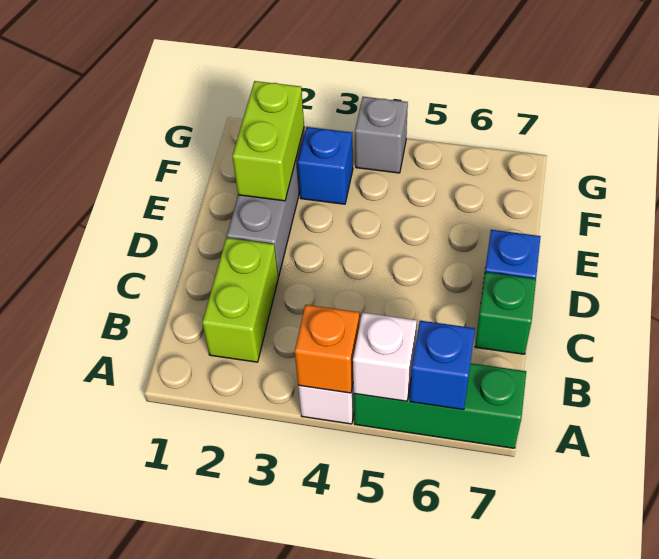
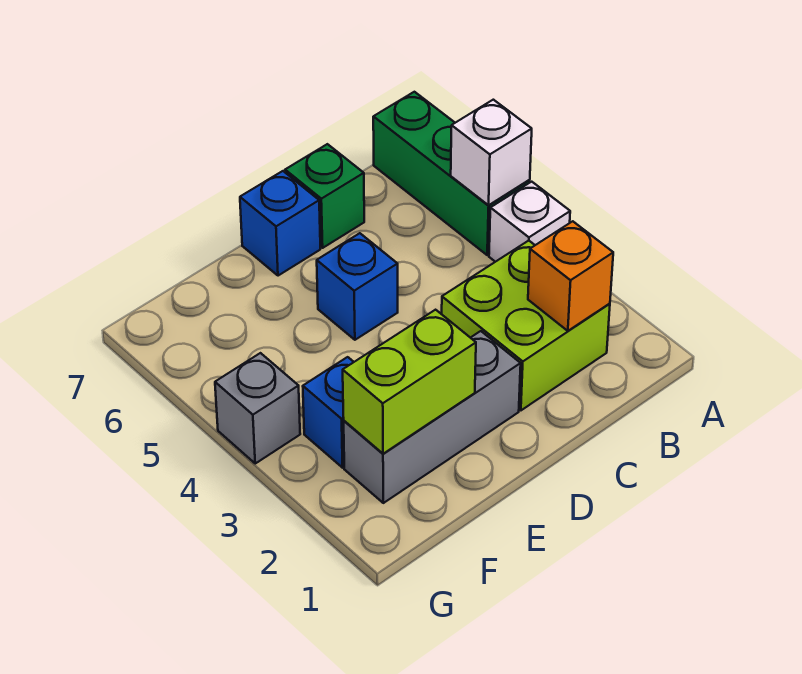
orange 1x1 brick [295,305,360,393] -> orange 1x1 brick moved to [528,221,613,331]
blue 1x1 brick [410,321,475,410] -> blue 1x1 brick moved to [317,233,398,340]
lime 1x2 brick [202,238,278,362] -> lime 2x2 brick [442,241,610,410]

